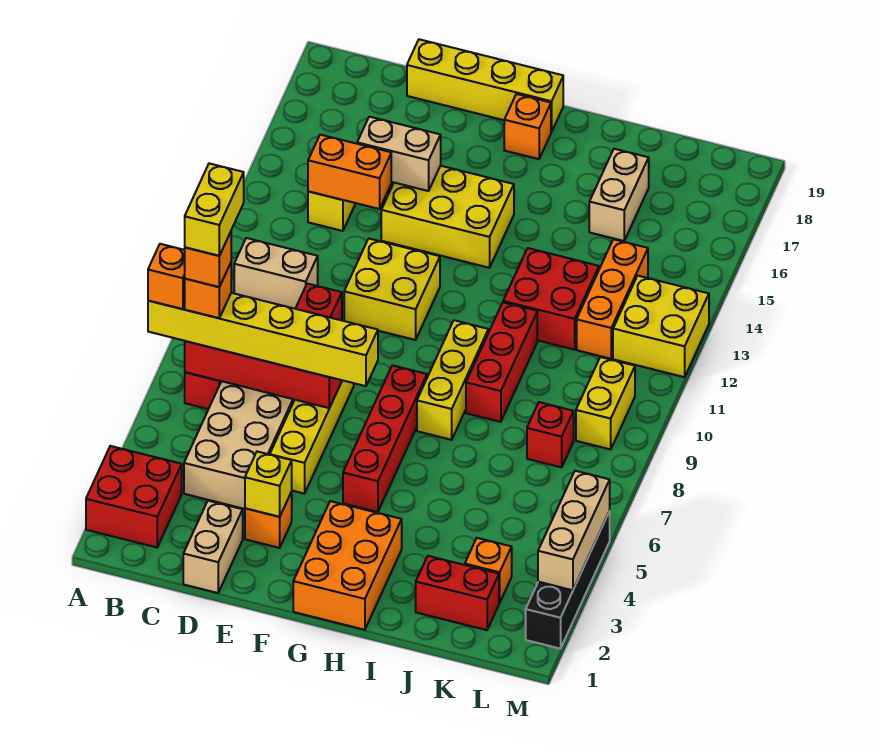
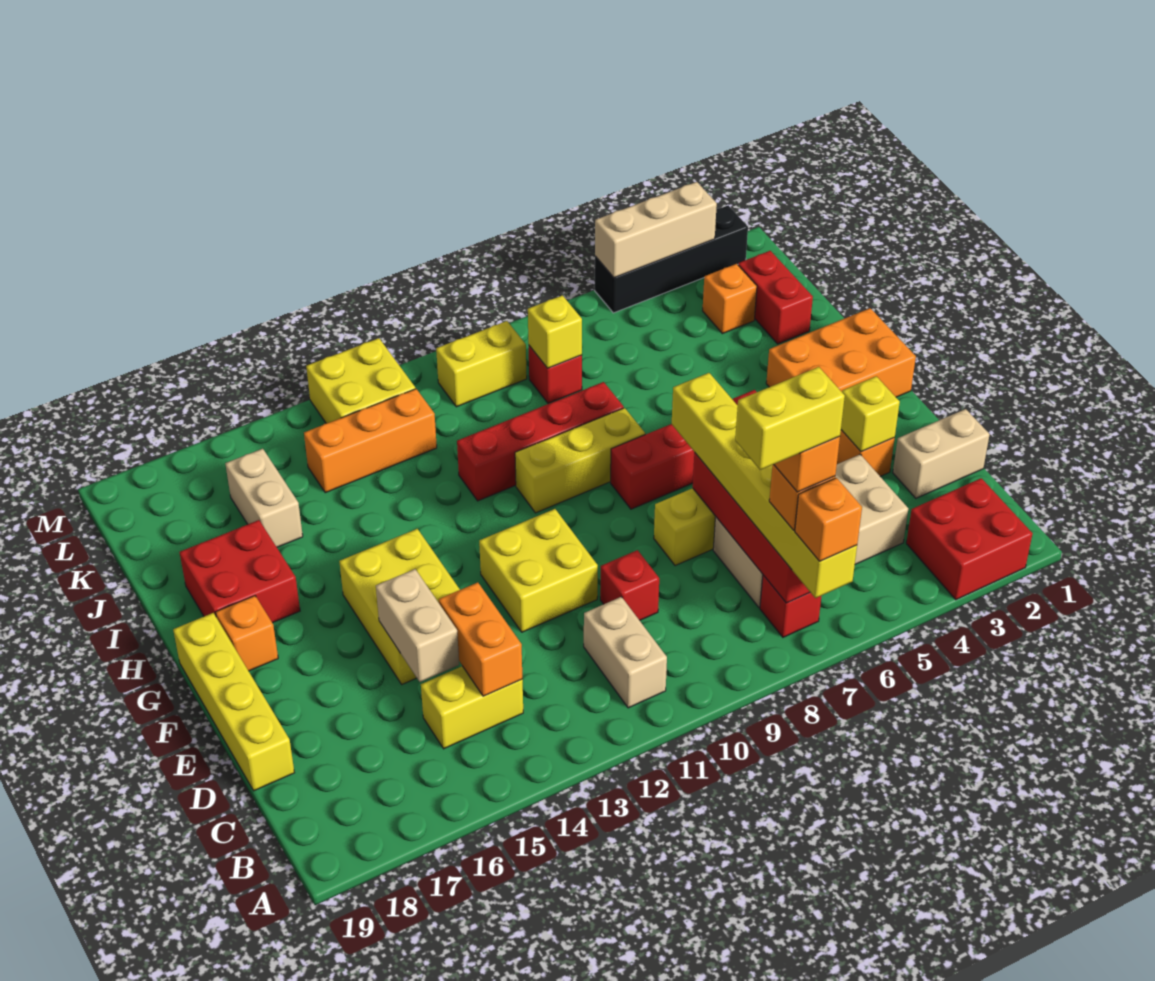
red 1x3 brick [466,302,537,422] -> red 1x4 brick [457,382,624,501]
red 2x2 brick [503,248,599,350] -> red 2x2 brick moved to [180,520,300,623]
tan 1x2 brick [589,149,649,241] -> tan 1x2 brick turned to [225,449,303,547]
none -> yellow 1x1 brick [528,295,582,368]

